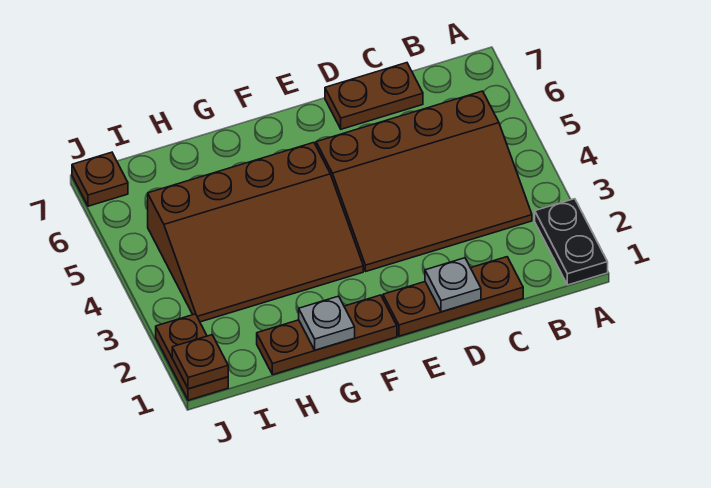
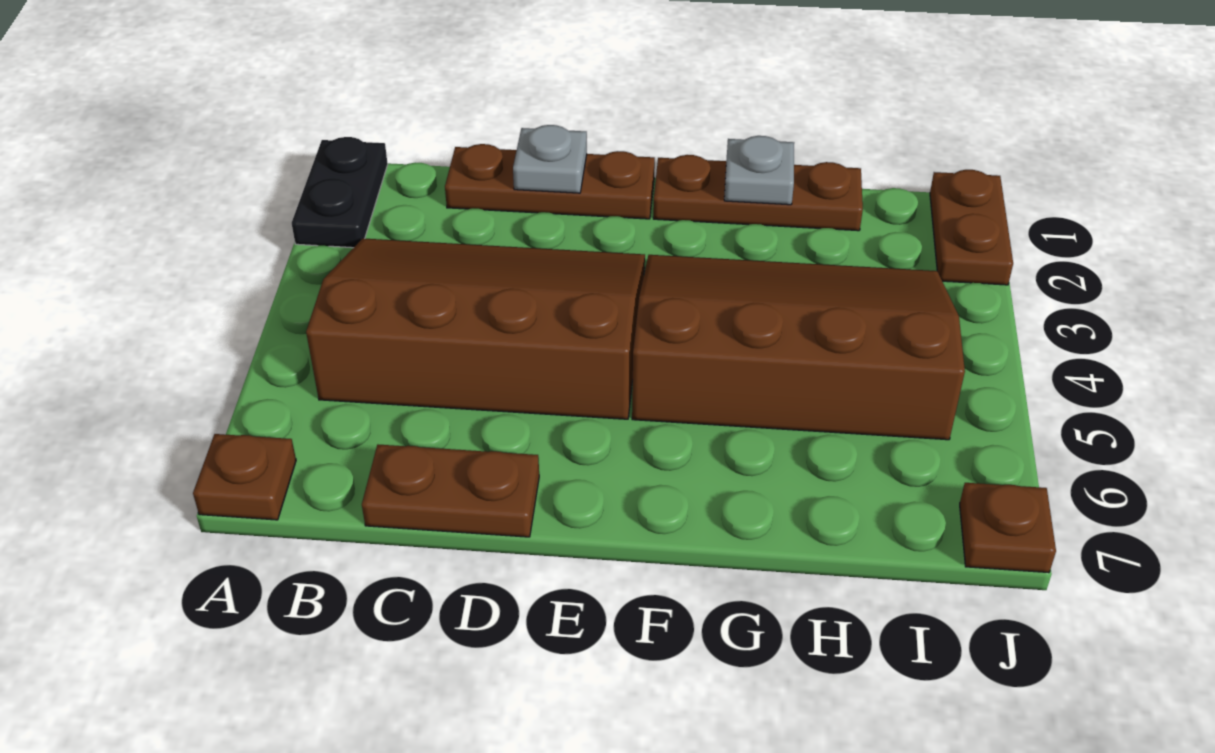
brown 1x1 plate [172,335,228,389] -> brown 1x1 plate moved to [193,434,296,520]

